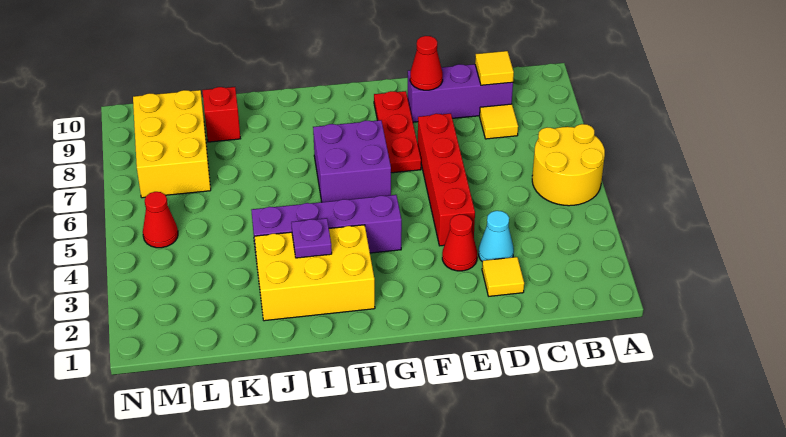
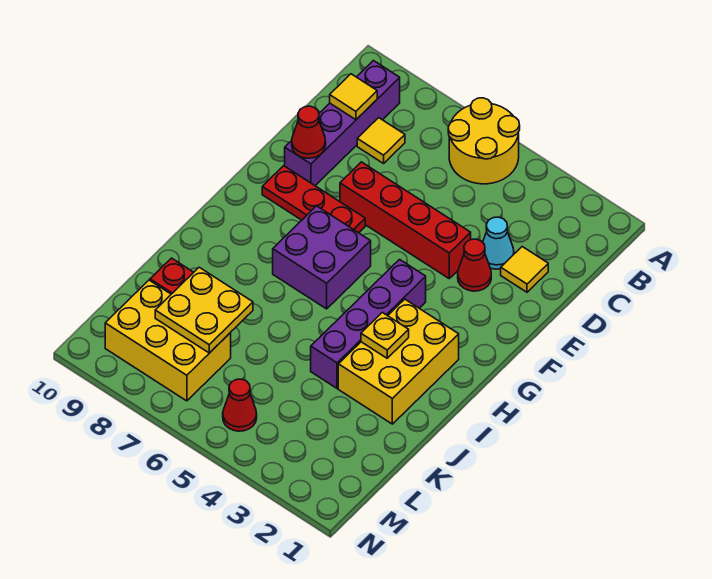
purple 1x3 brick [408,64,513,122] -> purple 1x4 brick [285,61,400,186]
purple 1x1 plate [291,218,332,258] -> yellow 1x1 plate [361,312,409,358]
none -> yellow 2x2 plate [155,267,253,353]

